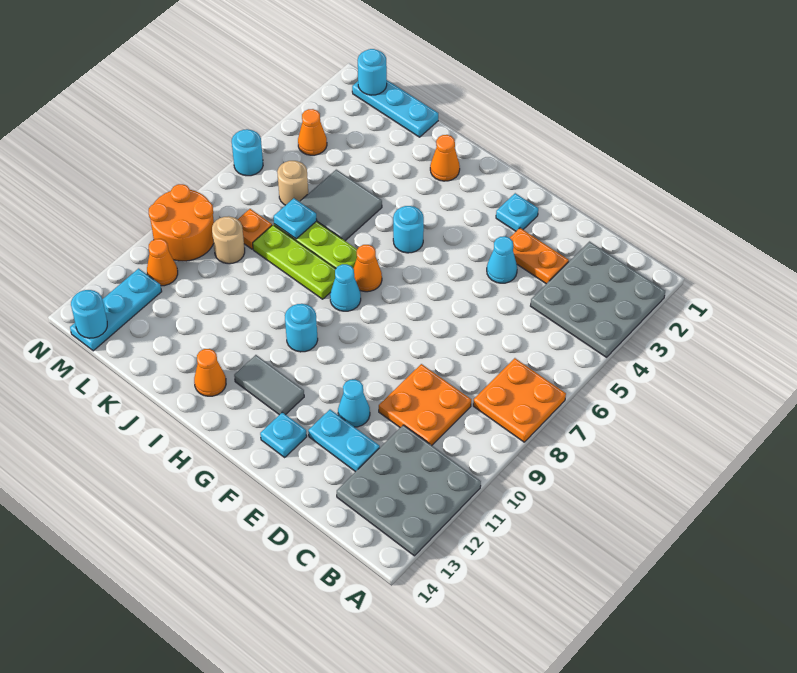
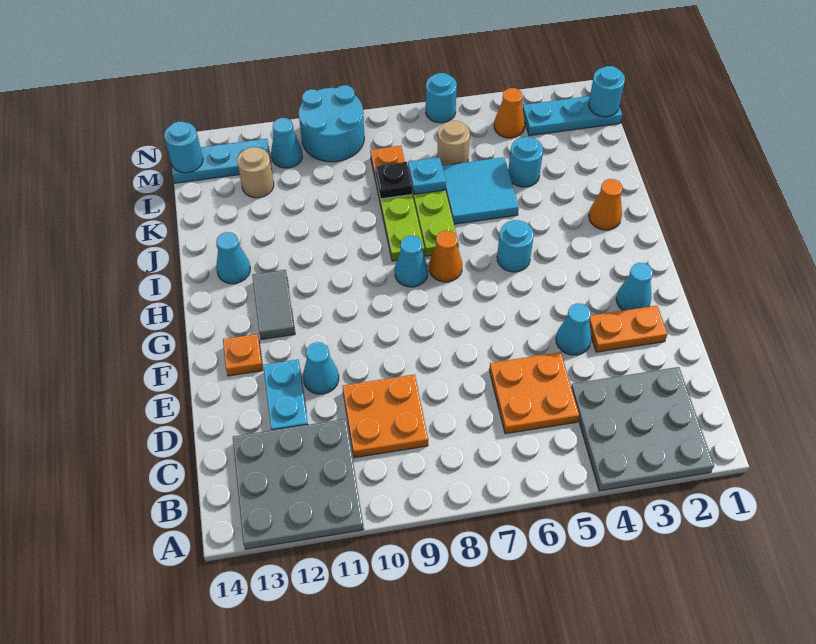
orange 2x2 plate [473,358,566,442] -> orange 2x2 plate moved to [489,352,579,434]
orange 1x2 plate [510,228,569,284] -> orange 1x2 plate turned to [589,306,667,352]
cyan 1x1 plate [496,193,538,231] -> cyan 1x1 cone [616,263,653,311]
cyan 1x1 plate [260,412,307,457] -> orange 1x1 plate [223,334,263,376]
cyan 1x1 round brick [285,304,318,352] -> cyan 1x1 round brick moved to [508,137,543,187]
orange 1x1 cone [194,349,226,396] -> cyan 1x1 cone [216,232,250,284]
grey 2x2 tile [300,170,382,241] -> cyan 2x2 tile [442,157,519,224]
cyan 1x3 plate [352,80,438,137] -> cyan 1x3 plate turned to [523,96,622,136]
none -> black 1x1 plate [375,162,412,199]
tan 1x1 round brick [212,216,245,264] -> tan 1x1 round brick moved to [237,147,274,198]
orange 2x2 round brick [149,184,214,261] -> cyan 2x2 round brick [299,85,365,162]
orange 1x1 cone [147,239,178,286] -> cyan 1x1 cone [271,118,302,168]

